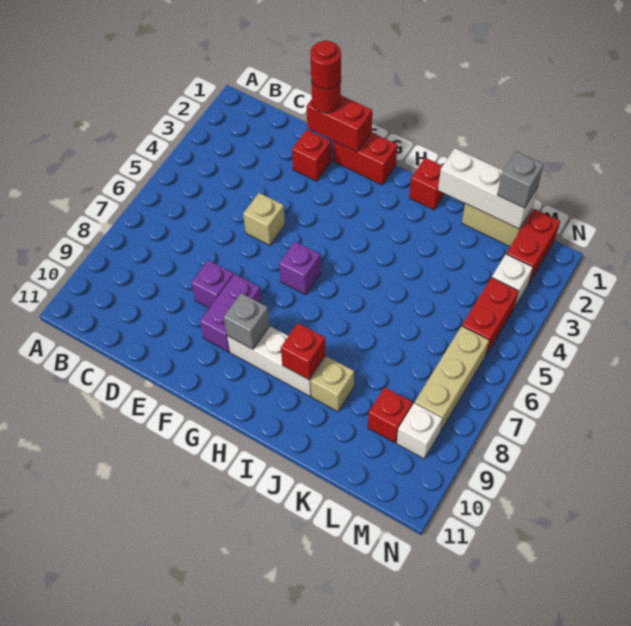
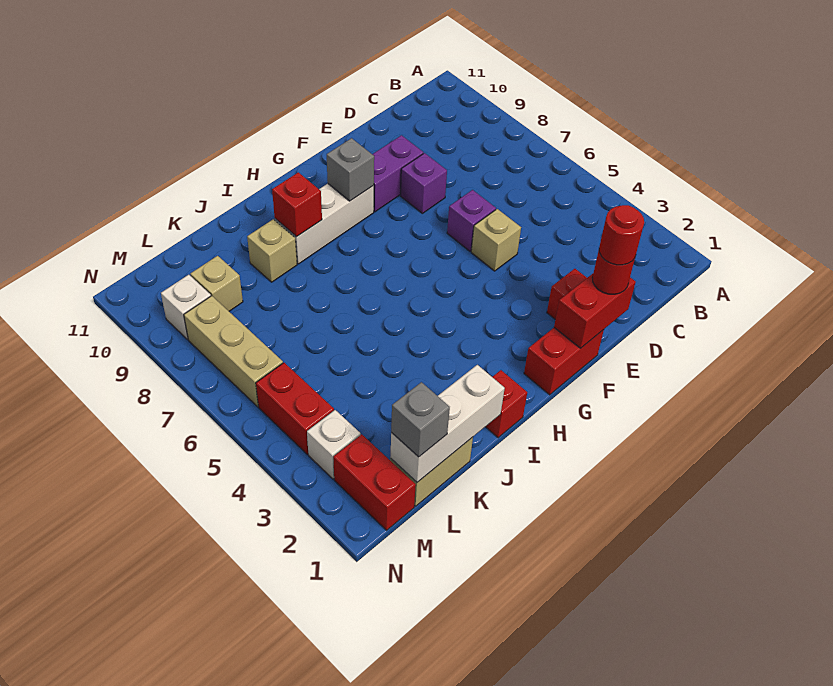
purple 1x2 brick [200,274,262,352] -> purple 1x2 brick turned to [372,135,423,212]
purple 1x1 brick [279,242,321,295] -> purple 1x1 brick moved to [447,190,496,251]
red 1x1 brick [368,388,413,443] -> tan 1x1 brick [190,256,243,311]

